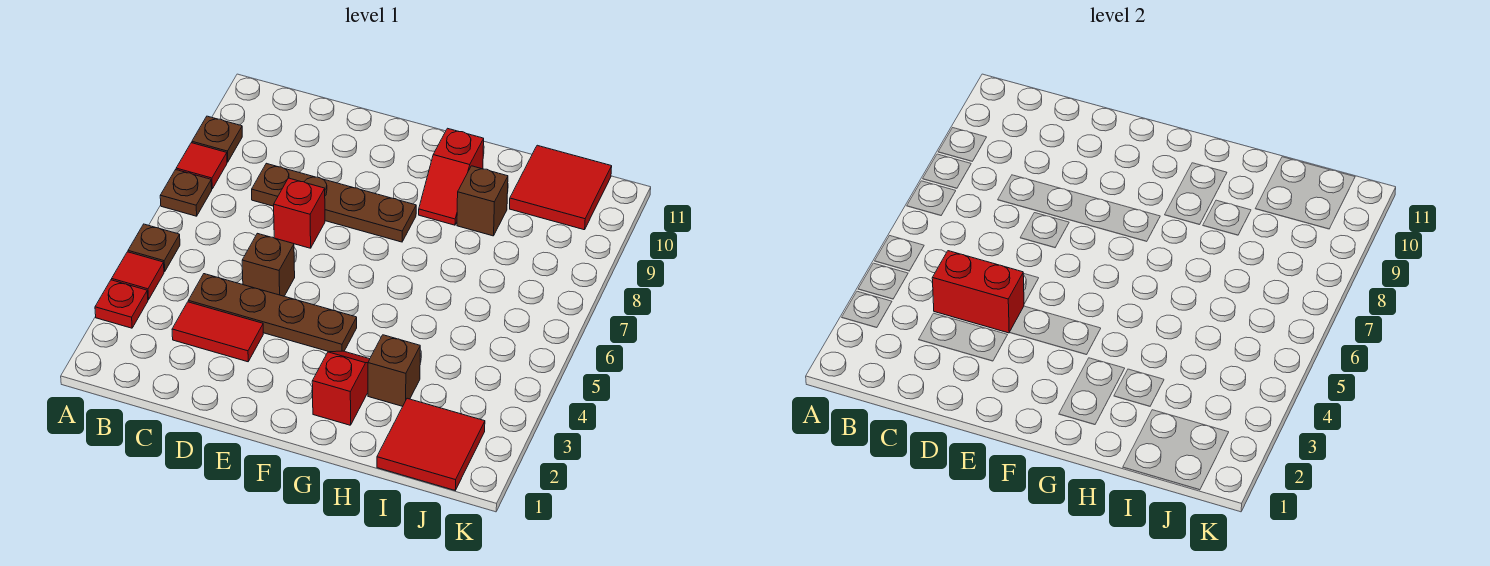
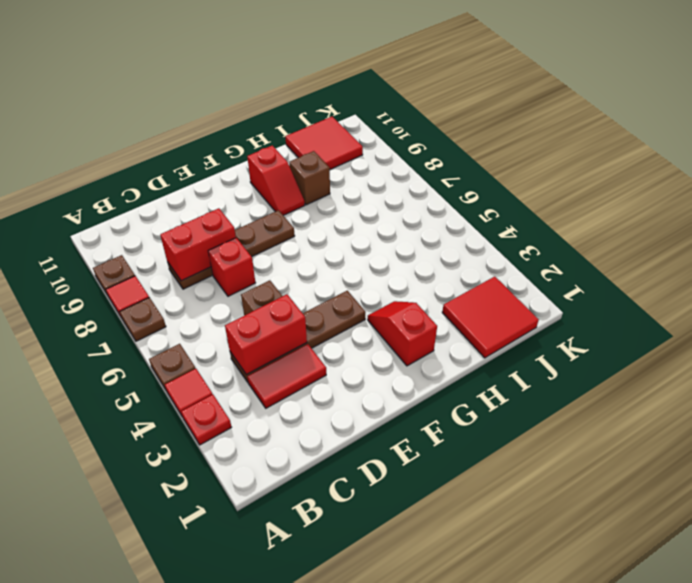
none -> red 1x2 brick [160,208,236,281]
brown 1x1 brick [368,335,420,406] -> none

